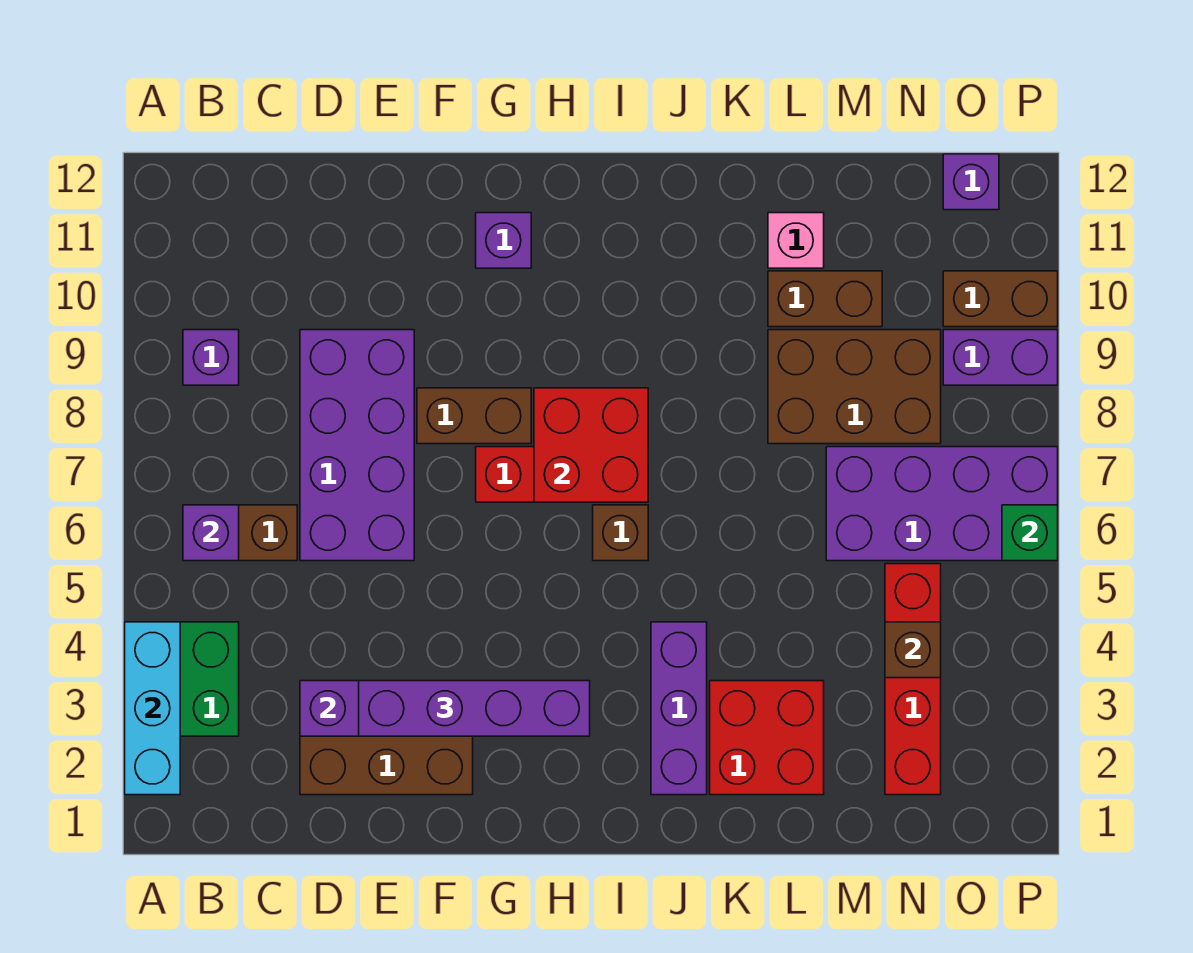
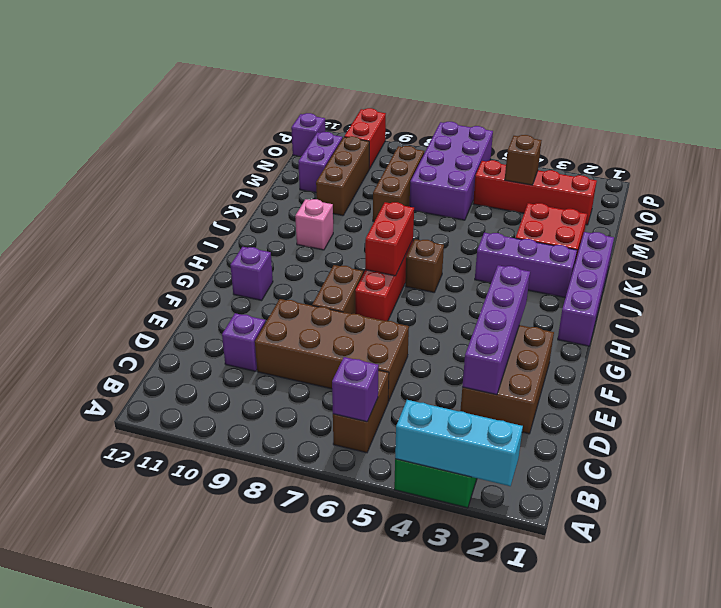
purple 1x1 brick [183,330,239,385] -> purple 1x1 brick moved to [222,313,266,371]
purple 2x4 brick [300,330,414,561] -> brown 2x4 brick [255,299,409,401]
purple 1x4 brick [359,681,590,736] -> purple 1x4 brick moved to [558,232,614,346]
red 2x2 brick [534,388,648,502] -> red 1x2 brick [365,202,414,276]
brown 2x3 brick [768,330,941,444] -> brown 1x3 brick [373,146,424,221]
brown 1x2 brick [768,271,882,327] -> brown 1x3 brick [316,136,369,216]
pink 1x1 brick [768,213,824,268] -> pink 1x1 brick moved to [295,199,333,250]
purple 1x2 brick [943,330,1058,385] -> purple 1x2 brick moved to [298,132,343,193]
brown 1x2 brick [943,271,1058,327] -> red 1x2 brick [344,108,386,169]
green 1x1 brick [1002,505,1058,561] -> none

